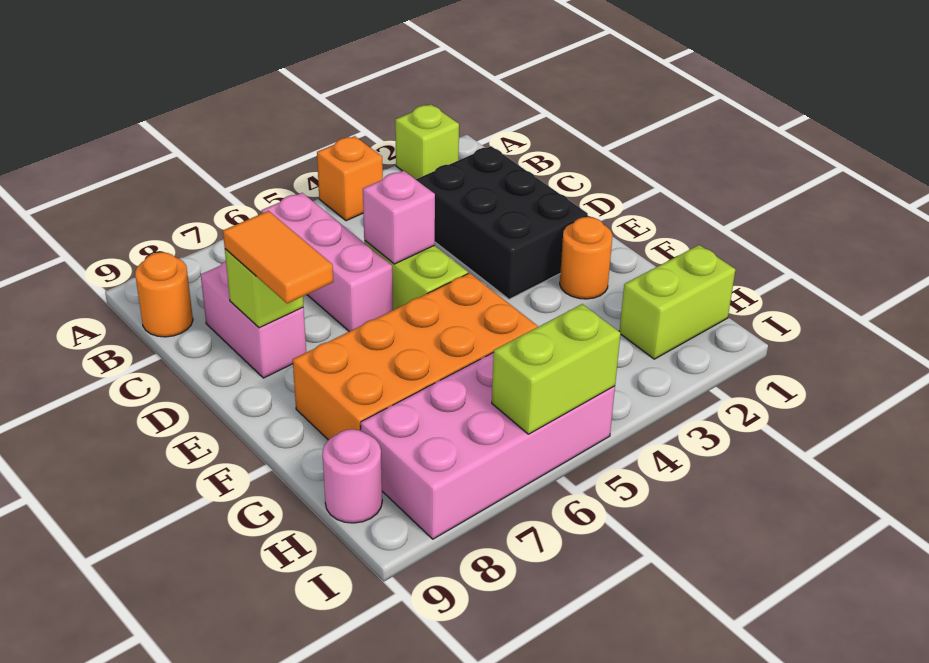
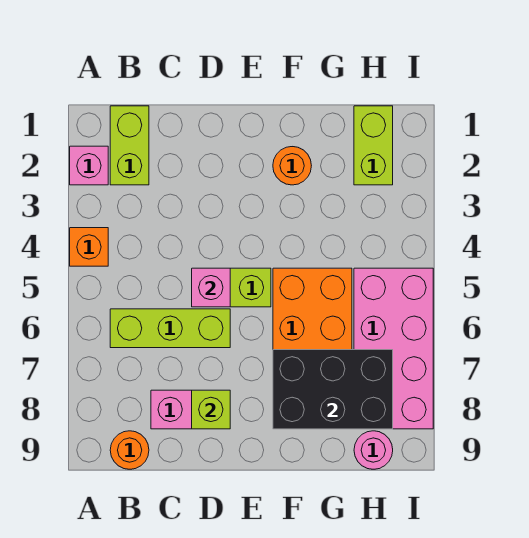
lime 1x1 brick [395,105,459,179] -> pink 1x1 brick [70,146,108,185]
pink 1x3 brick [262,193,393,331] -> lime 1x3 brick [110,309,230,348]
black 2x3 brick [416,146,588,299] -> black 2x3 brick moved to [273,350,393,429]
orange 1x2 tile [223,211,333,304] -> none
lime 1x2 brick [492,304,621,434] -> lime 1x2 brick moved to [110,106,149,185]

